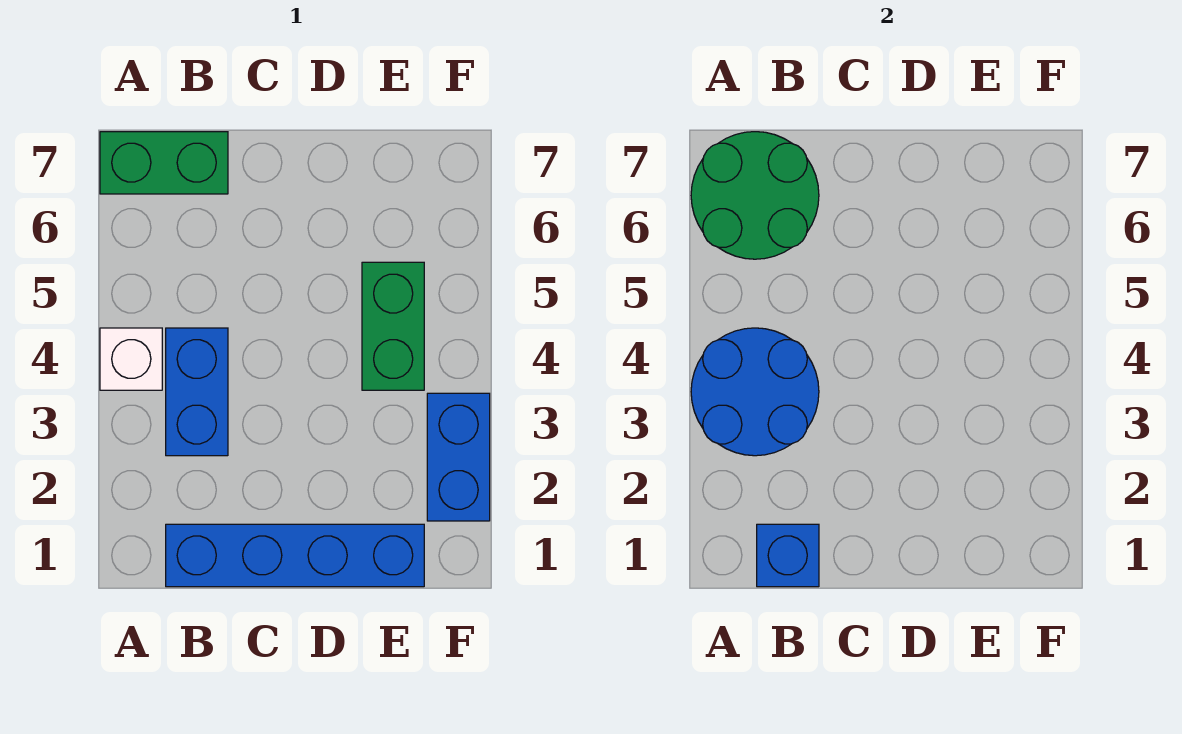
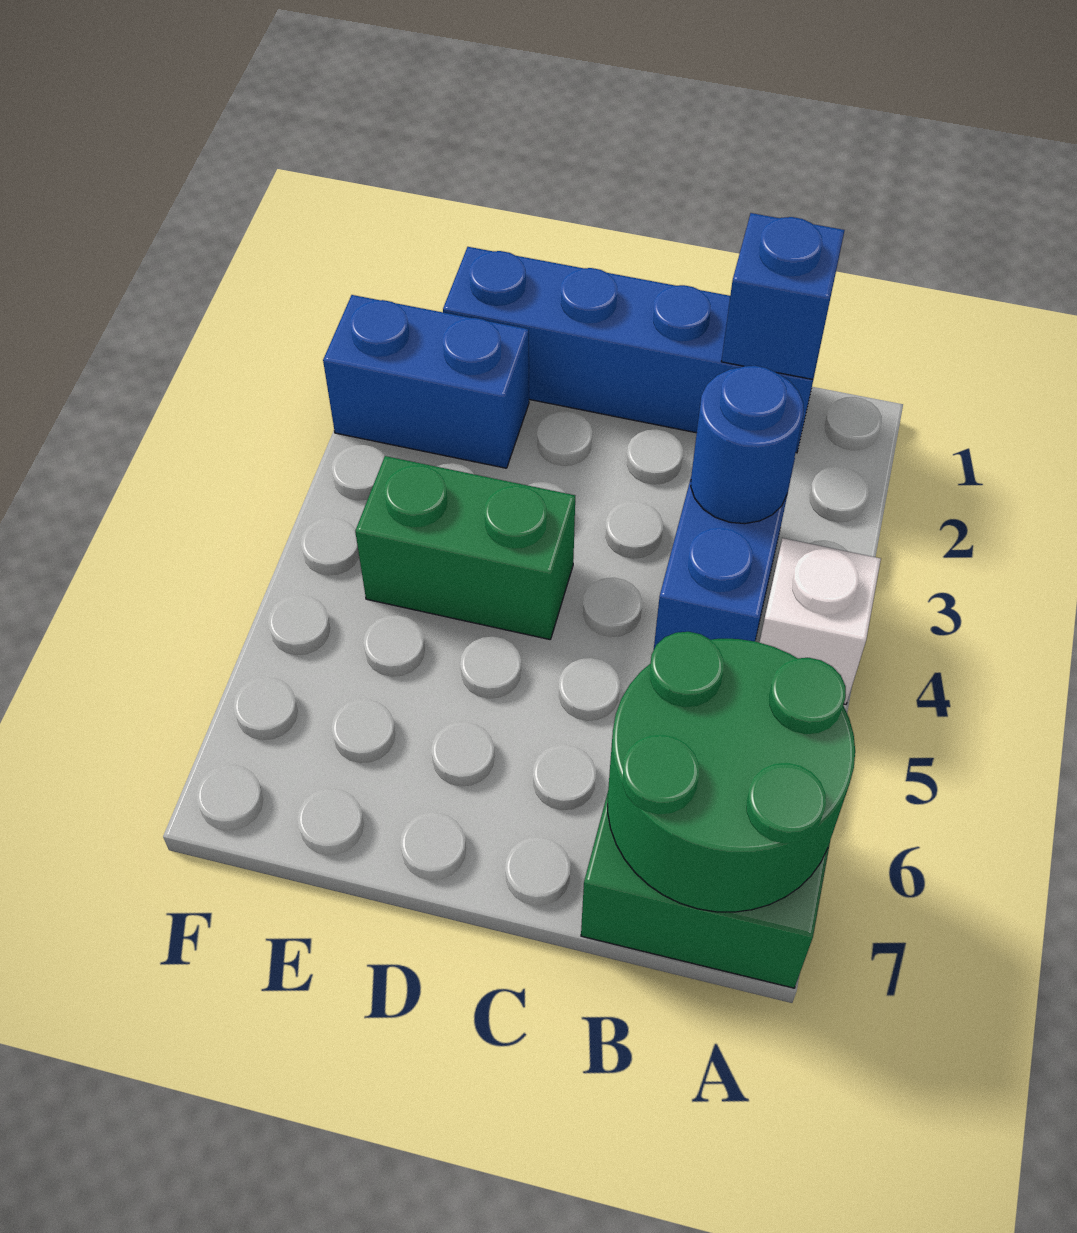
blue 2x2 round brick [691,328,819,456] -> blue 1x1 round brick [691,366,803,524]
green 1x2 brick [362,262,424,390] -> green 1x2 brick turned to [355,456,575,640]
blue 1x2 brick [427,393,490,521] -> blue 1x2 brick turned to [323,295,529,468]

